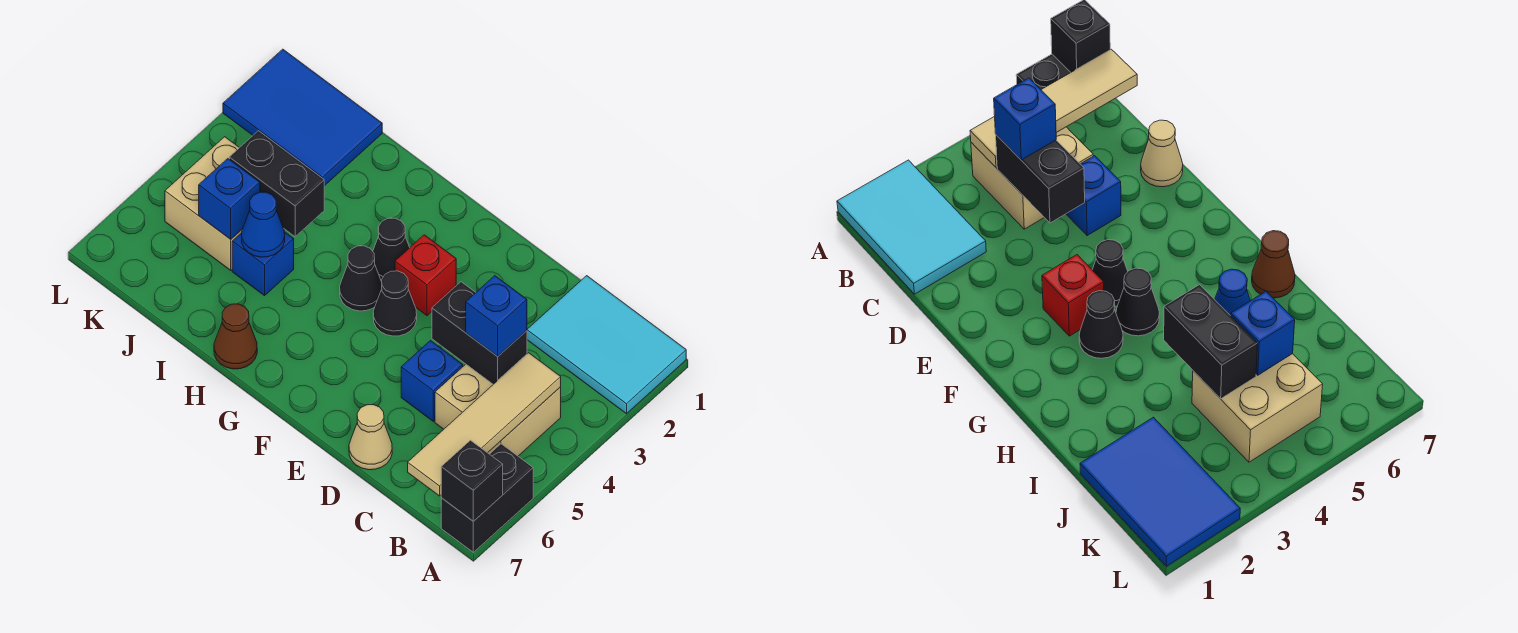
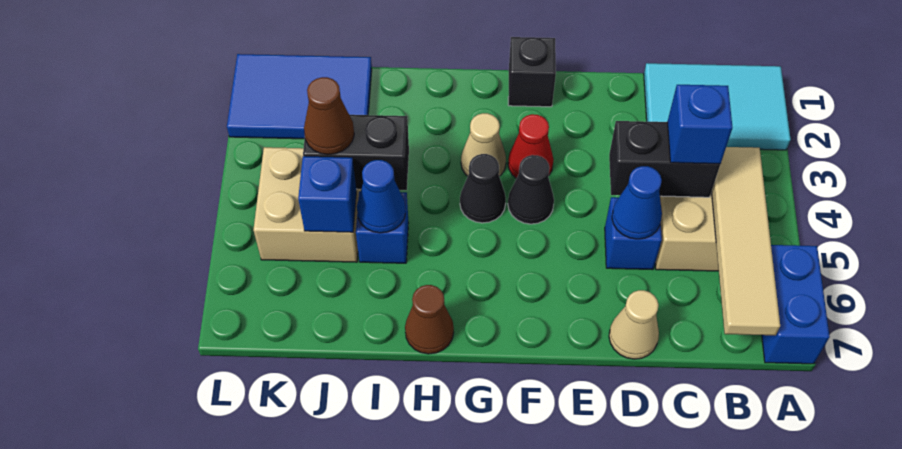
black 1x2 brick [441,444,533,552] -> blue 1x2 brick [762,245,830,364]
black 1x1 brick [441,440,503,521] -> black 1x1 brick moved to [508,37,556,107]
none -> blue 1x1 cone [612,166,662,239]
red 1x1 brick [395,235,456,316] -> red 1x1 cone [508,114,554,178]
black 1x1 cone [373,218,410,281] -> tan 1x1 cone [461,113,506,176]
none -> brown 1x1 cone [304,77,354,155]

